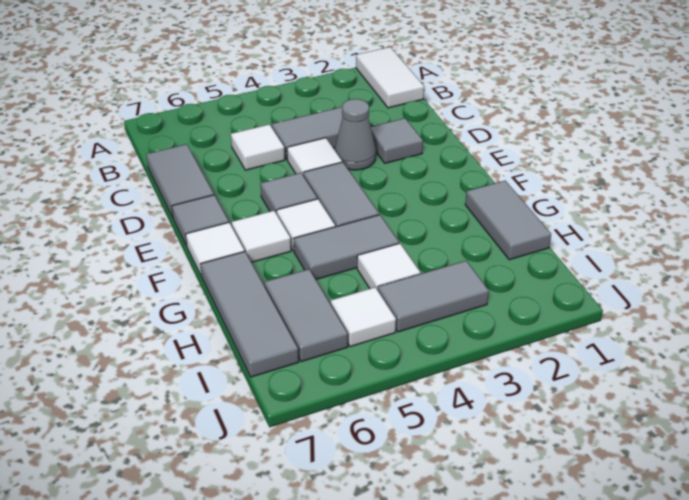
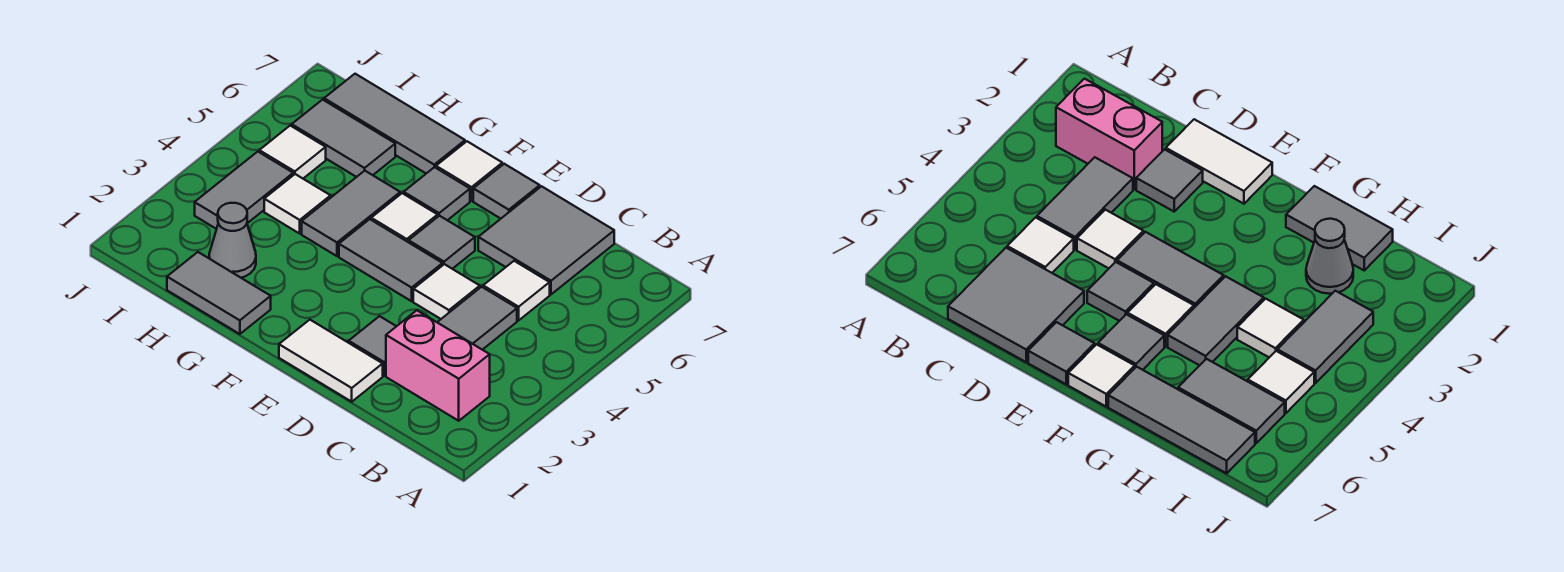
white 1x2 tile [356,47,424,108] -> white 1x2 tile moved to [279,320,383,402]
none -> pink 1x2 brick [386,310,490,421]
grey 1x2 tile [146,144,214,217] -> grey 2x2 tile [478,186,614,294]
grey 1x1 cone [335,99,376,170] -> grey 1x1 cone moved to [209,203,256,278]
white 1x1 tile [232,211,291,262] -> grey 1x1 tile [404,167,470,220]

